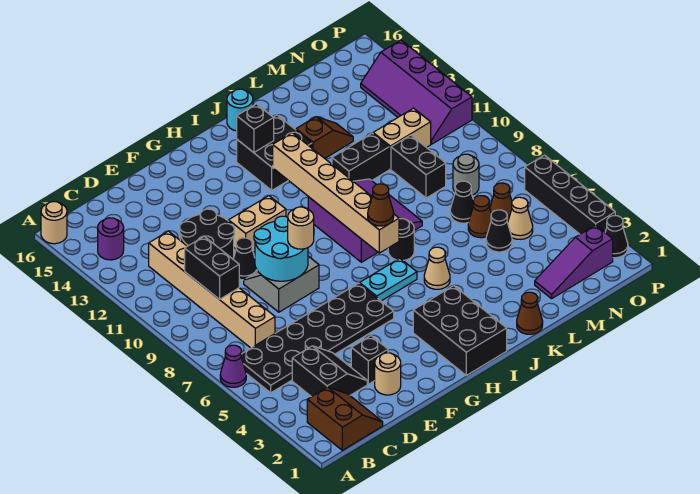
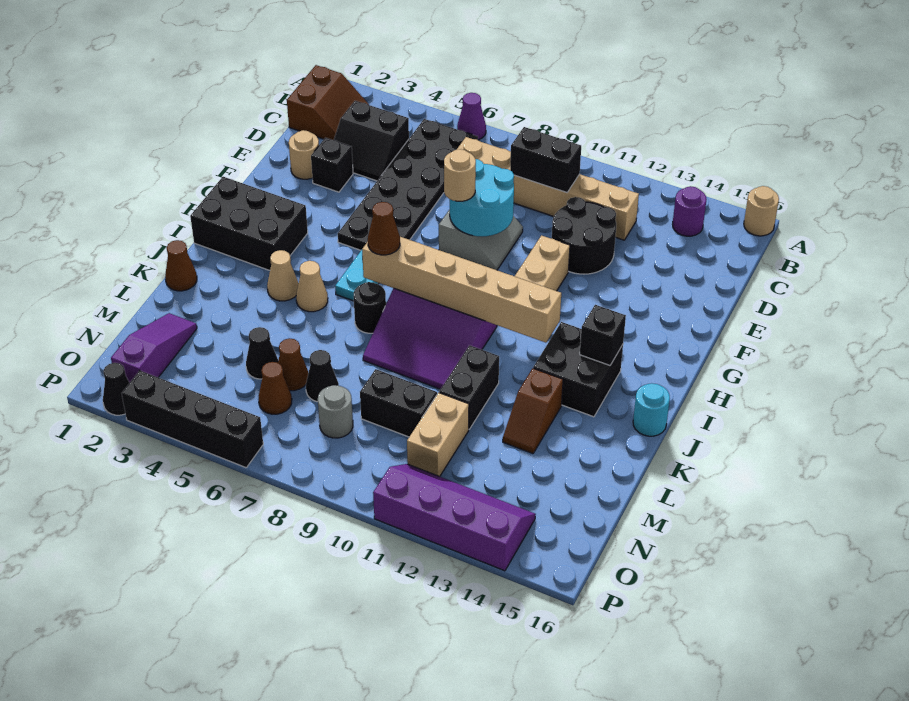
brown 2x2 slope [307,387,383,450] -> brown 2x2 slope turned to [287,65,369,140]
black 1x1 cone [233,238,257,280] -> none
tan 1x1 cone [508,197,533,239] -> tan 1x1 cone moved to [267,250,299,301]

